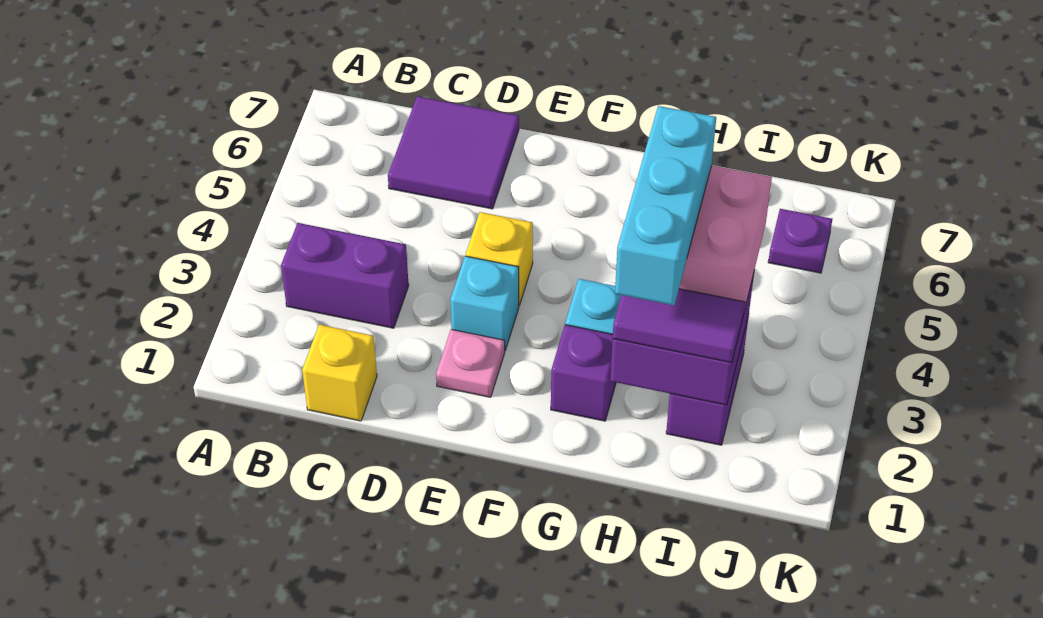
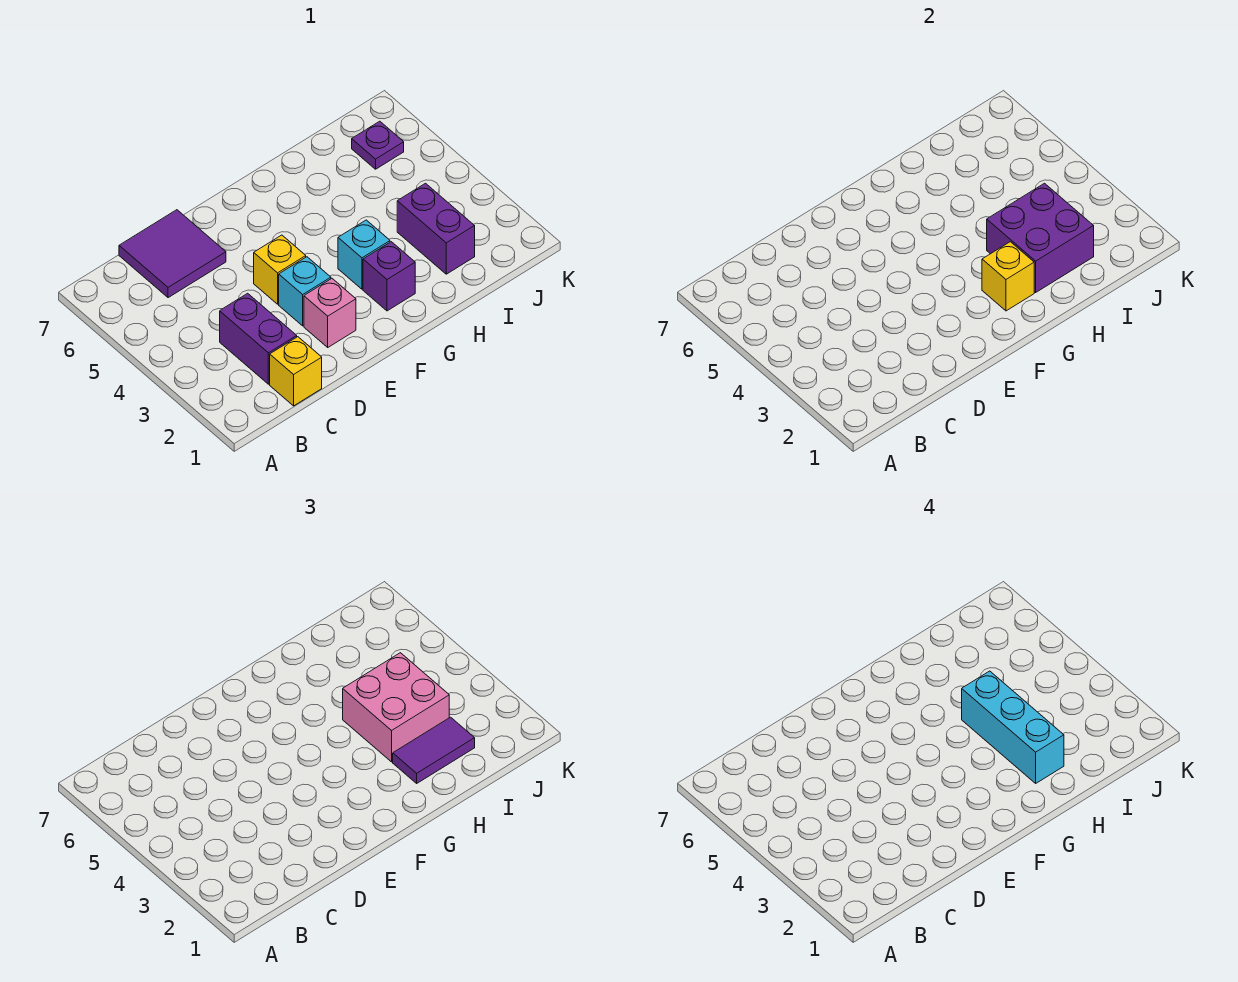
purple 1x2 brick [281,223,409,328] -> purple 1x2 brick turned to [220,293,297,384]
pink 1x1 plate [436,329,505,397] -> pink 1x1 brick [304,279,356,347]
none -> yellow 1x1 brick [982,242,1034,311]

